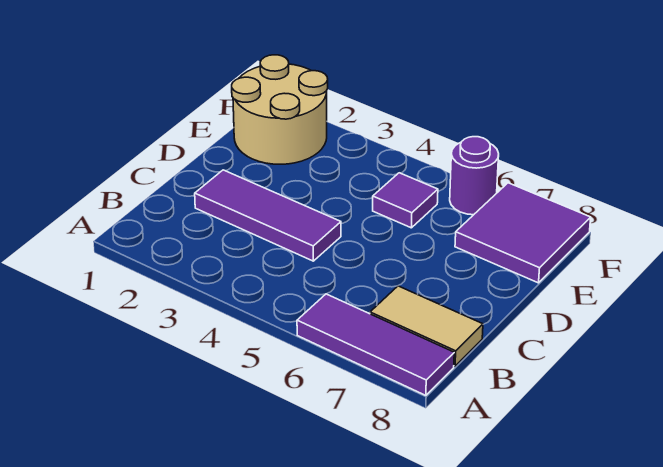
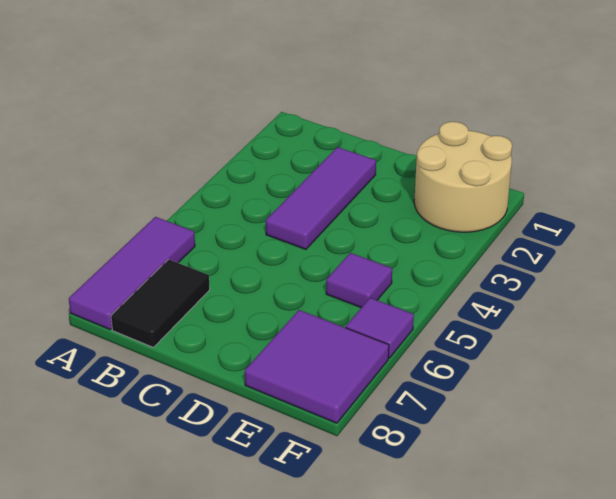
tan 1x2 tile [370,286,483,366] -> black 1x2 tile [111,259,210,347]
purple 1x1 round brick [450,137,499,215] -> purple 1x1 tile [346,298,414,358]

